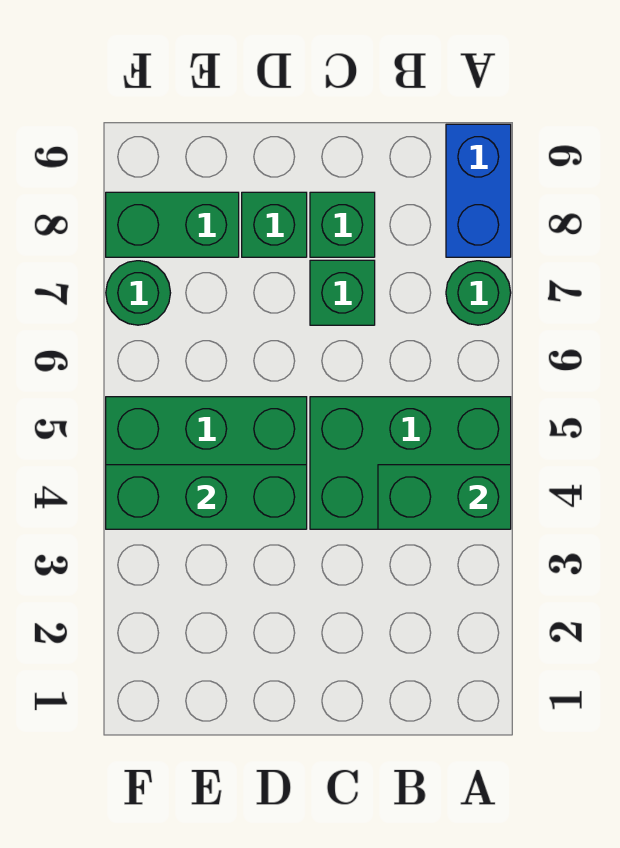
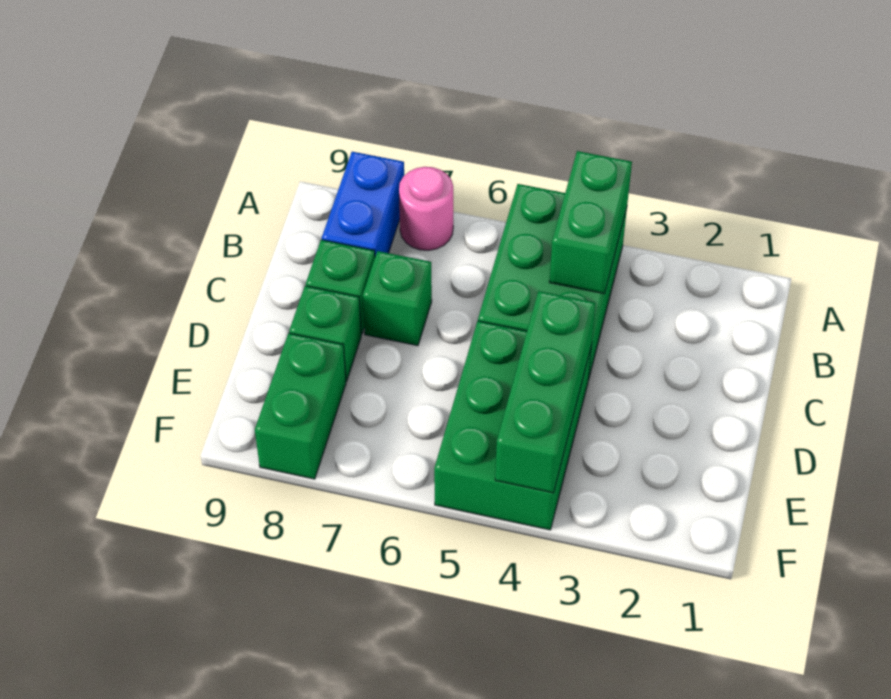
green 1x1 round brick [446,261,511,325] -> pink 1x1 round brick [399,167,453,251]
blue 1x2 brick [446,124,511,257] -> blue 1x2 brick turned to [322,152,404,256]
green 1x1 round brick [106,261,170,325] -> none

